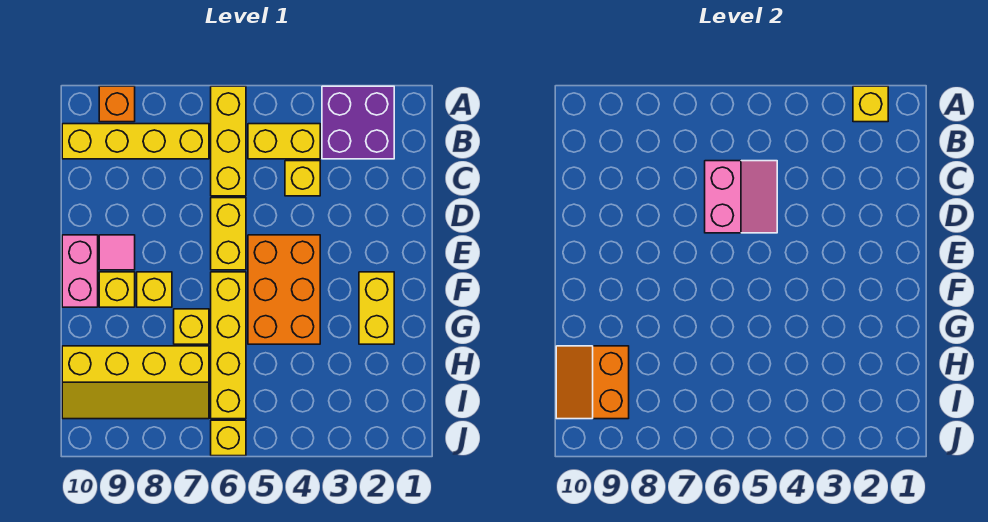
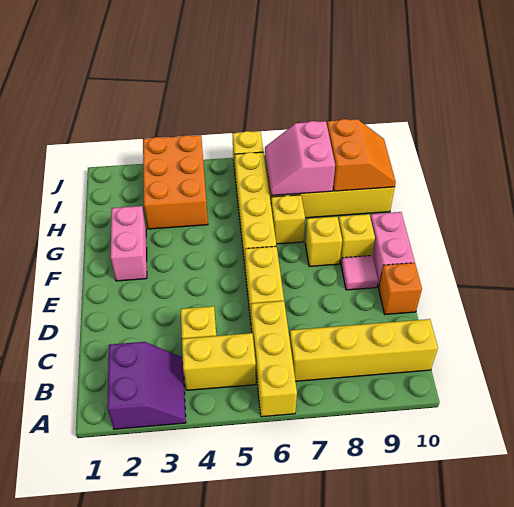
purple 2x2 brick [322,86,394,159] -> purple 2x2 slope [107,342,186,429]
yellow 1x1 brick [853,86,888,122] -> none
orange 1x1 brick [99,86,135,122] -> orange 1x1 brick moved to [379,263,422,314]
pink 2x2 slope [705,161,777,233] -> pink 2x2 slope moved to [265,121,335,196]
orange 2x3 brick [248,235,320,344] -> orange 2x3 brick moved to [143,135,208,229]
yellow 1x2 brick [359,272,394,344] -> pink 1x2 brick [111,206,147,281]

